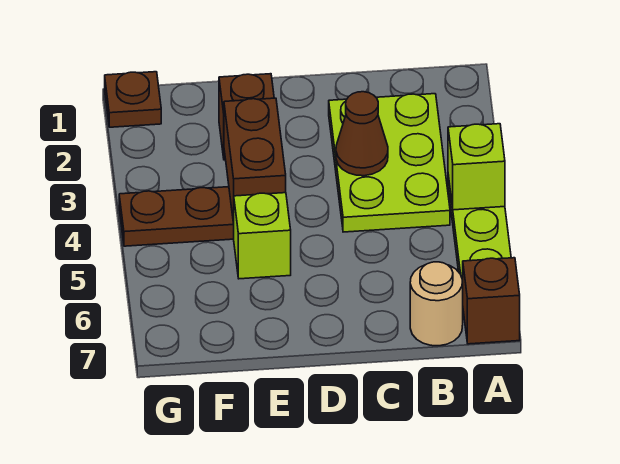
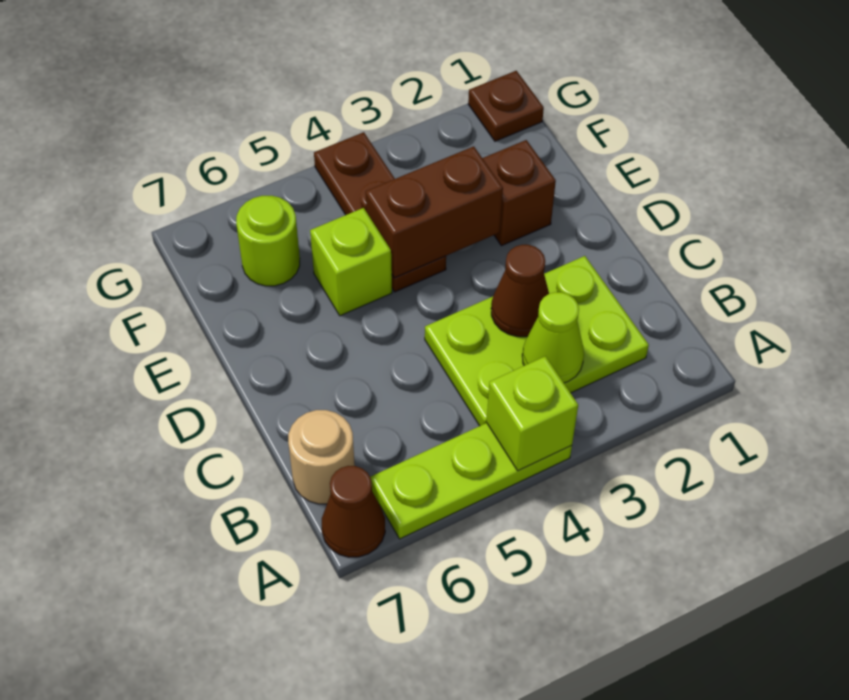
brown 1x1 brick [463,258,520,344] -> brown 1x1 cone [322,466,385,557]
none -> lime 1x1 cone [522,292,584,383]
none -> lime 1x1 round brick [236,196,300,286]

